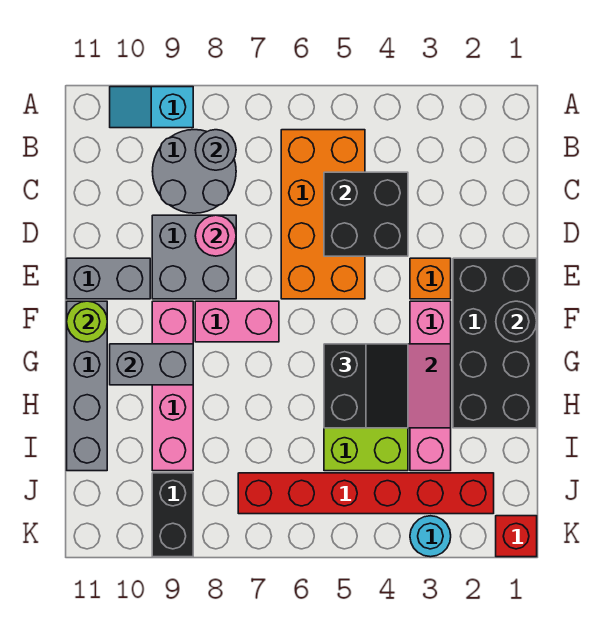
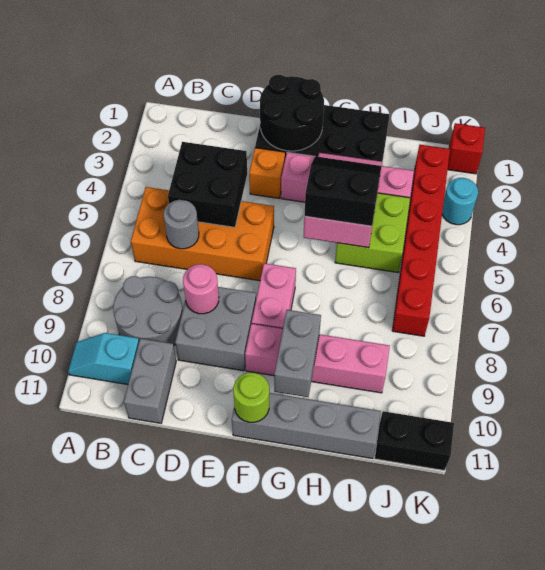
cyan 1x2 slope [110,87,193,128] -> cyan 1x2 slope turned to [68,333,139,384]
grey 1x1 round brick [195,130,236,170] -> grey 1x1 round brick moved to [164,200,199,249]
grey 1x2 brick [67,258,150,299] -> grey 1x2 brick moved to [124,339,176,423]
black 1x1 round brick [496,301,537,342] -> black 2x2 round brick [260,75,324,151]
black 1x2 brick [152,473,193,557] -> black 1x2 brick moved to [375,411,454,470]

